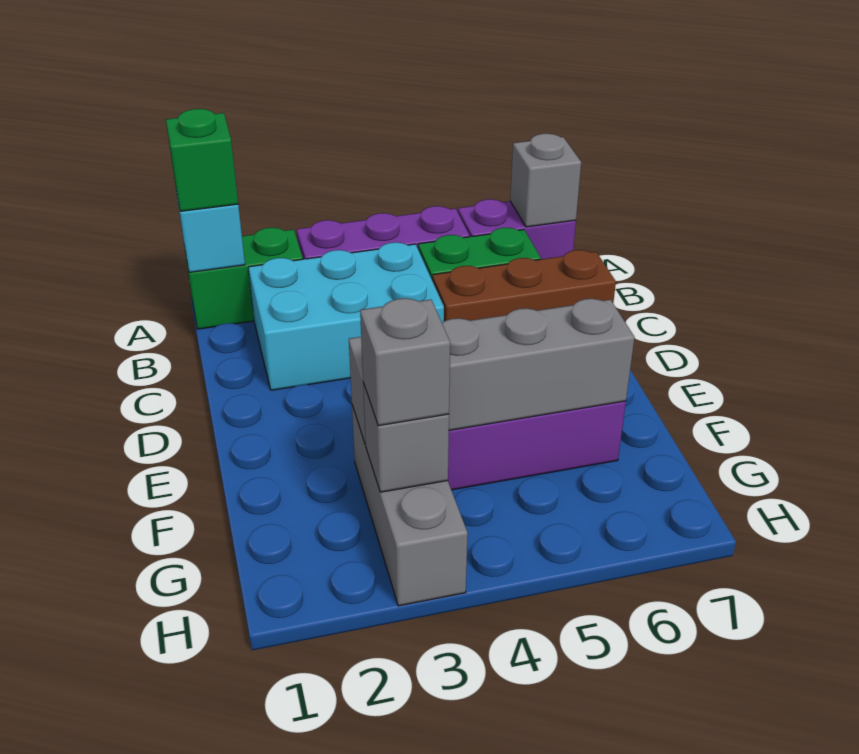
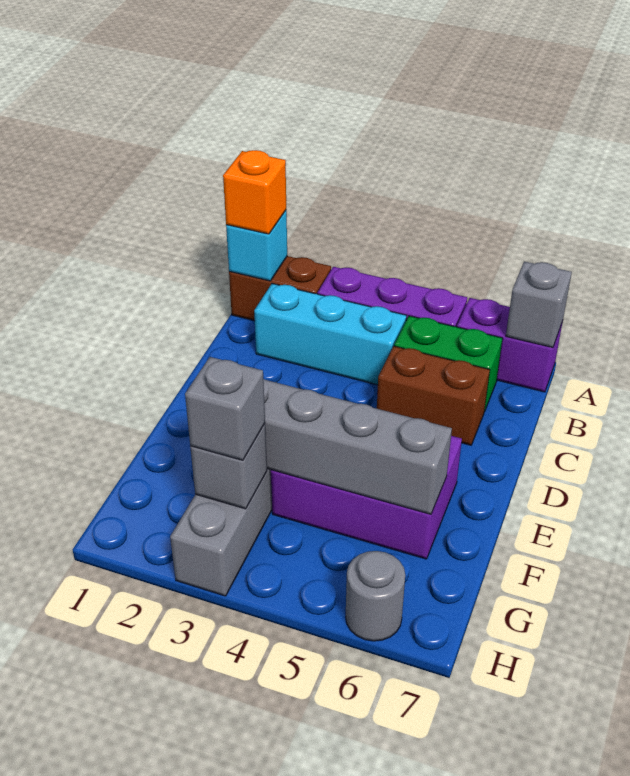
green 1x2 brick [185,228,303,329] -> brown 1x2 brick [229,256,331,321]
green 1x1 brick [166,109,238,211] -> orange 1x1 brick [223,150,286,234]
cyan 2x3 brick [248,242,444,390] -> cyan 1x3 brick [254,284,406,385]
brown 1x3 brick [432,250,616,321] -> brown 1x2 brick [377,346,490,445]
none -> grey 1x1 round brick [346,551,405,641]

